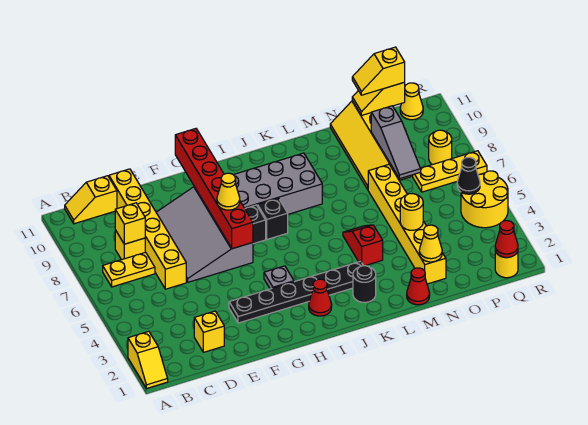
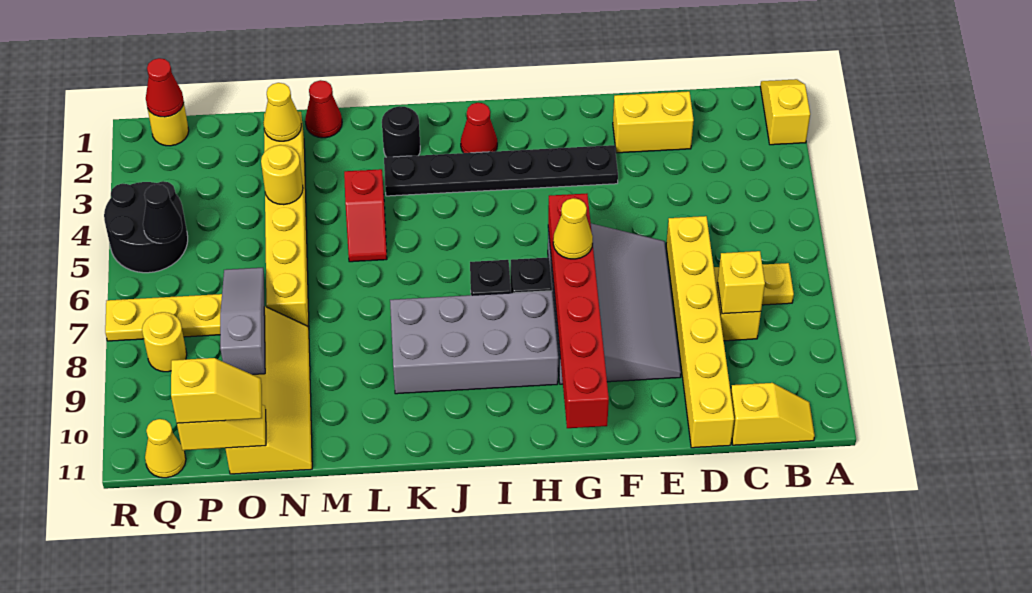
yellow 1x1 brick [194,311,224,352] -> yellow 1x2 brick [613,91,694,153]
grey 1x1 plate [264,266,294,289] -> none
yellow 2x2 round brick [461,171,508,228] -> black 2x2 round brick [104,181,188,273]

